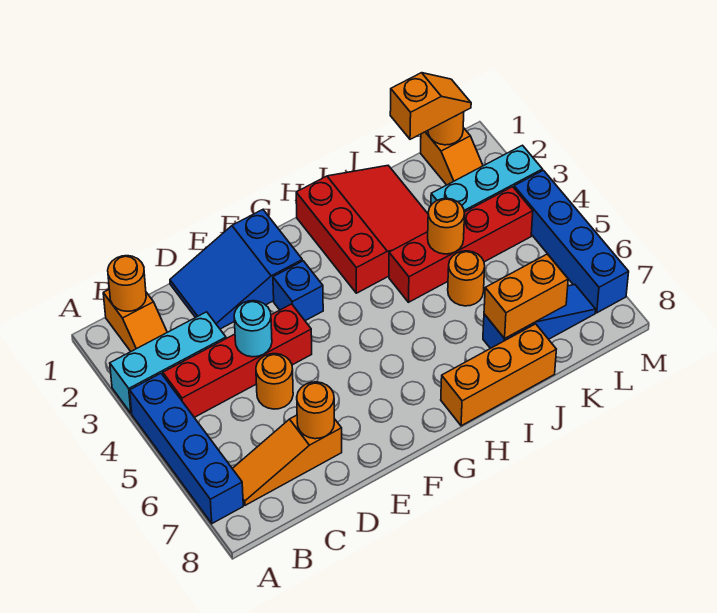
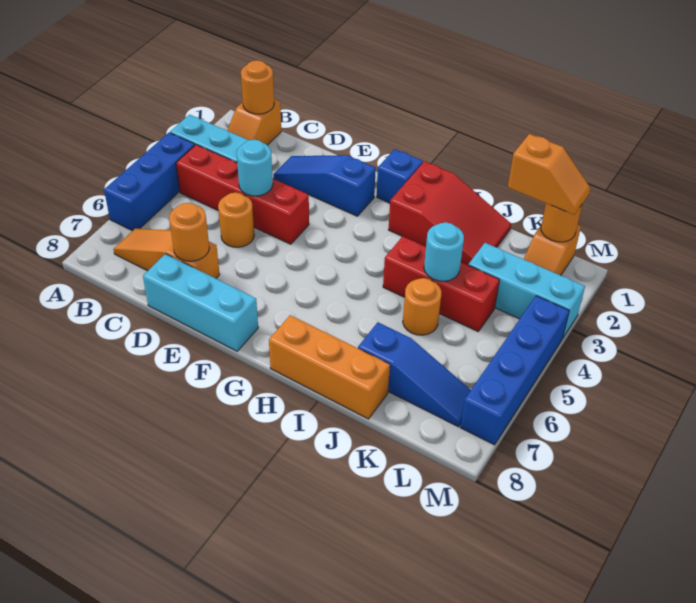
blue 1x4 brick [130,374,243,523] -> blue 1x3 brick [104,133,195,231]
blue 2x3 slope [170,210,302,329] -> blue 1x3 slope [274,155,376,216]
none -> cyan 1x3 brick [143,254,258,351]
blue 1x1 brick [273,261,323,321] -> blue 1x1 brick moved to [377,149,423,203]
red 3x3 slope [296,166,428,293] -> red 2x3 slope [389,161,511,265]
red 1x4 brick [389,187,533,302] -> red 1x3 brick [383,236,500,331]
orange 1x1 round brick [428,198,465,254] -> cyan 1x1 round brick [424,222,464,281]
orange 1x2 brick [484,254,568,339] -> none

